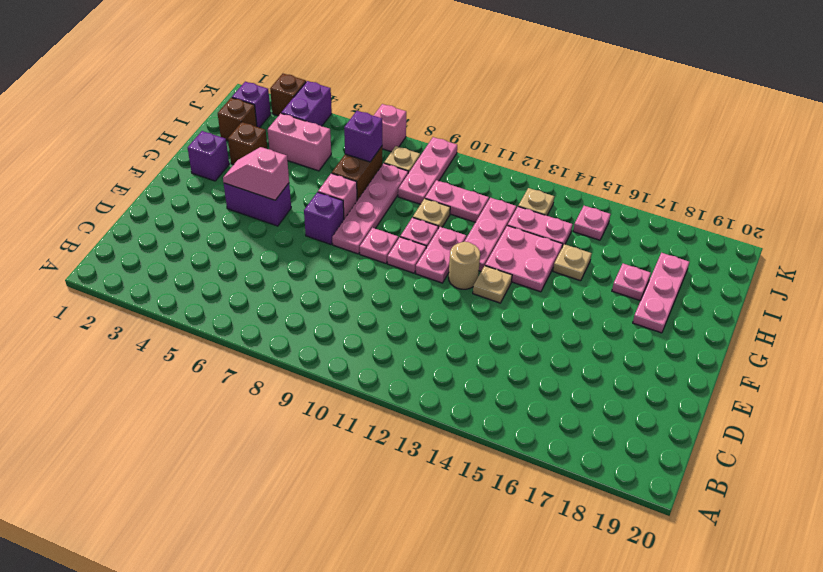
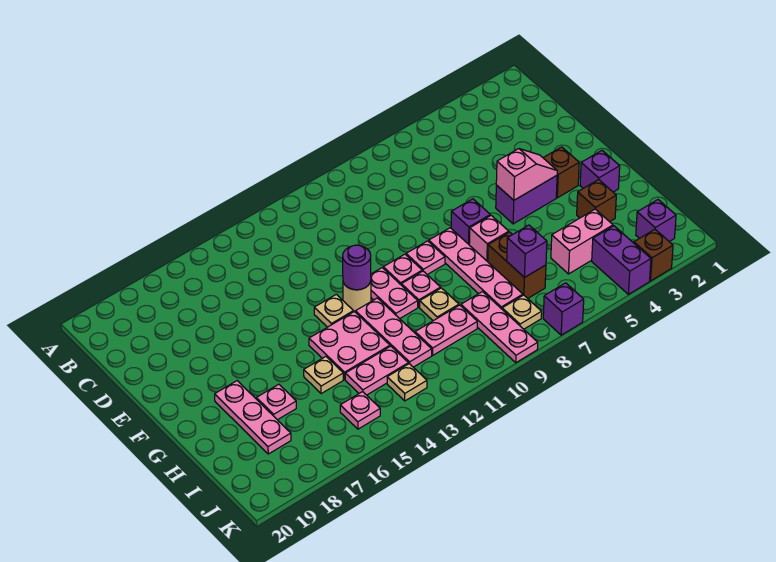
none -> purple 1x1 round brick [343,245,371,290]
brown 1x1 brick [218,98,257,141] -> brown 1x1 brick moved to [543,147,579,198]
pink 1x1 brick [374,104,406,152] -> purple 1x1 brick [543,283,584,335]

